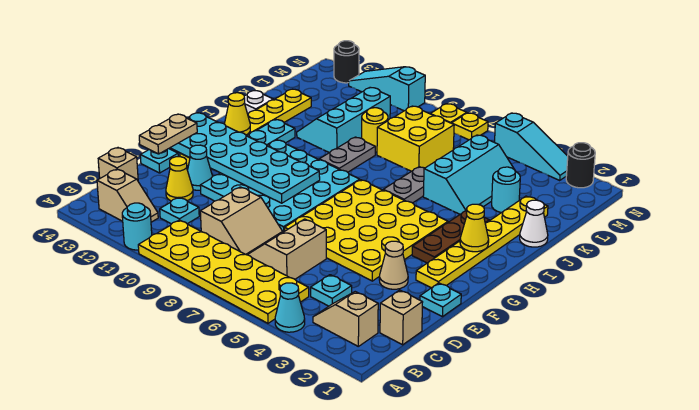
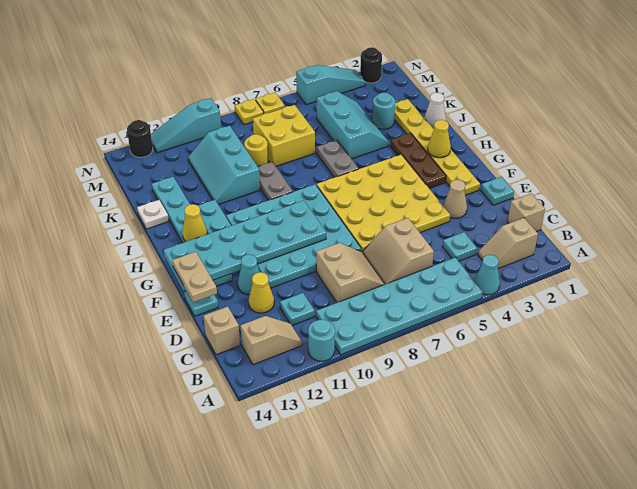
yellow 2x6 plate [138,220,309,323] -> cyan 2x6 plate [316,257,483,355]
yellow 1x6 plate [180,89,311,166] -> cyan 1x6 plate [152,177,232,286]

